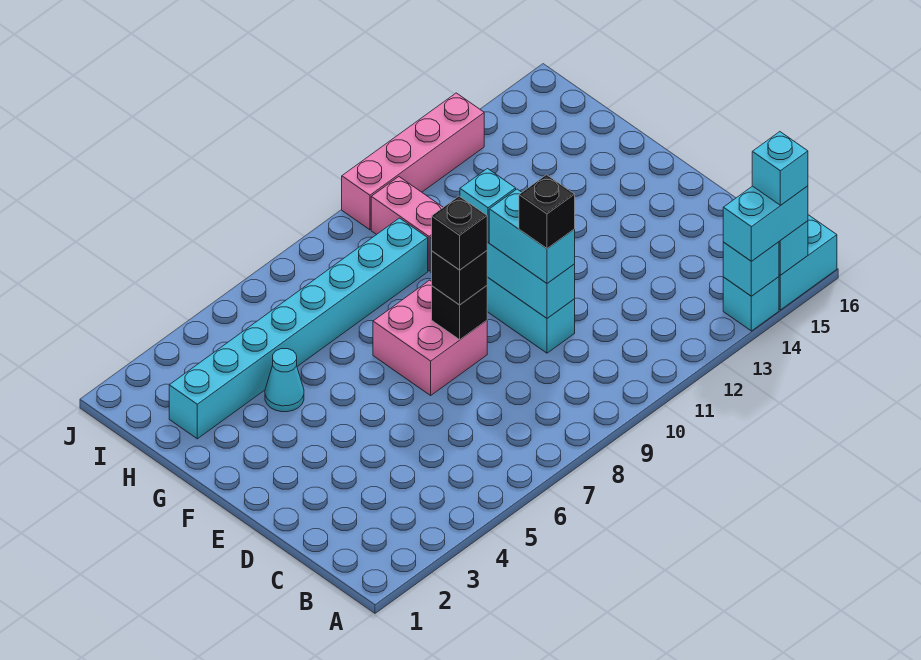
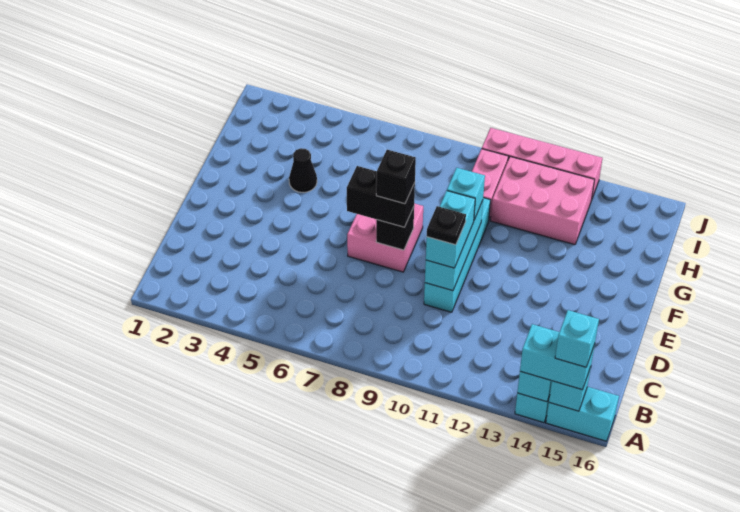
black 1x1 brick [519,175,575,249] -> black 1x1 plate [427,206,466,245]
black 1x1 brick [432,251,487,305] -> black 1x2 brick [347,166,415,227]
cyan 1x1 cone [265,349,304,412] -> black 1x1 cone [289,148,317,192]
cyan 1x8 brick [169,218,428,439] -> none
none -> pink 2x3 brick [491,157,594,245]

